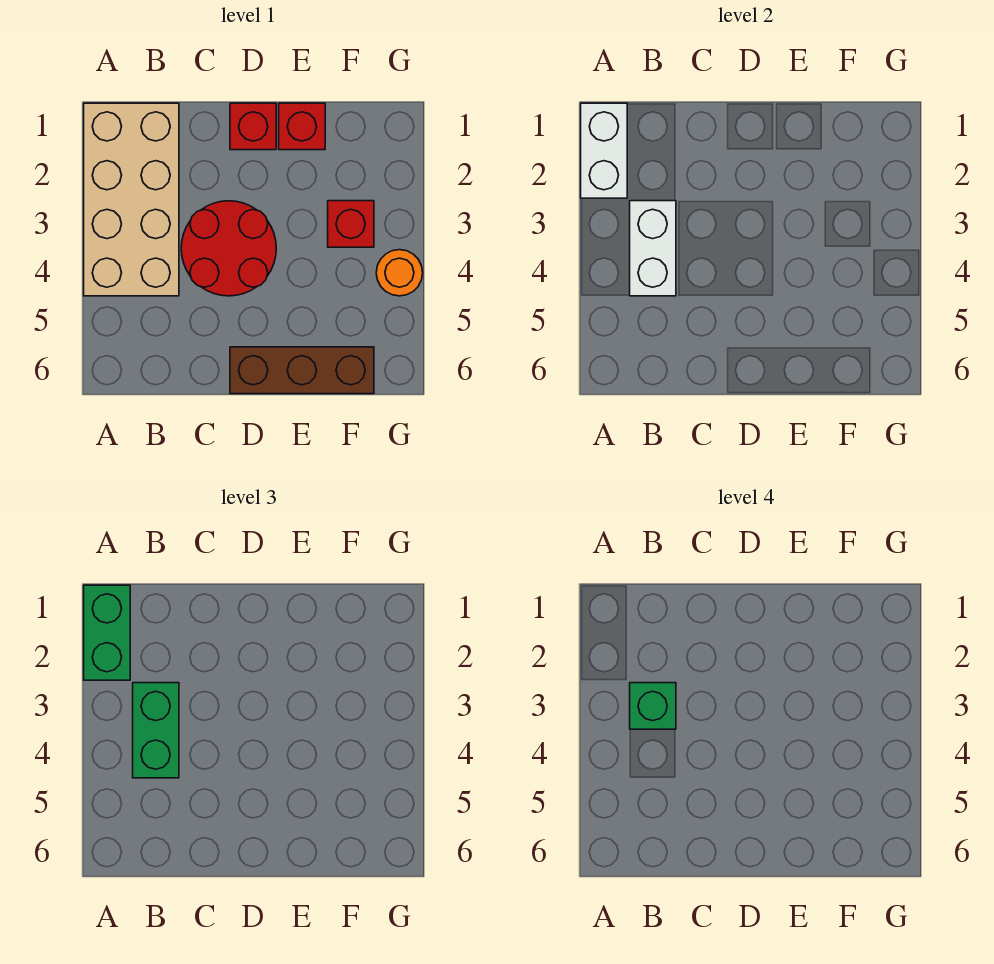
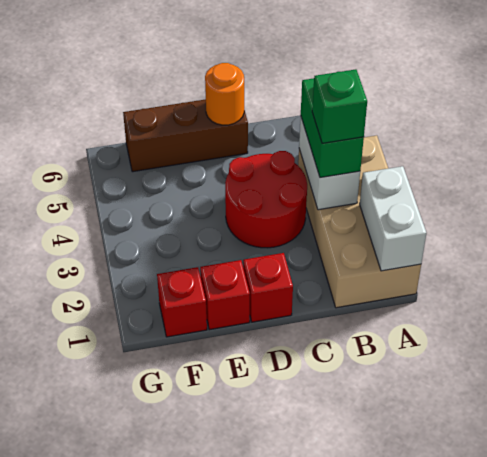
green 1x2 brick [84,585,130,680] -> none
red 1x1 brick [328,201,374,247] -> red 1x1 brick moved to [157,267,207,337]
orange 1x1 round brick [376,250,423,296] -> orange 1x1 round brick moved to [205,63,244,125]

